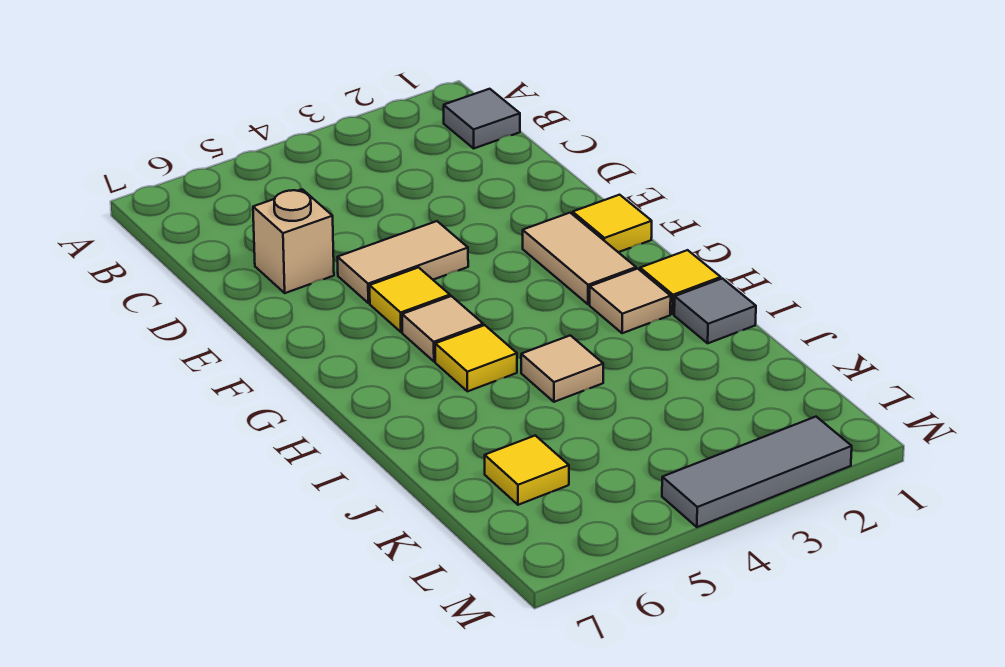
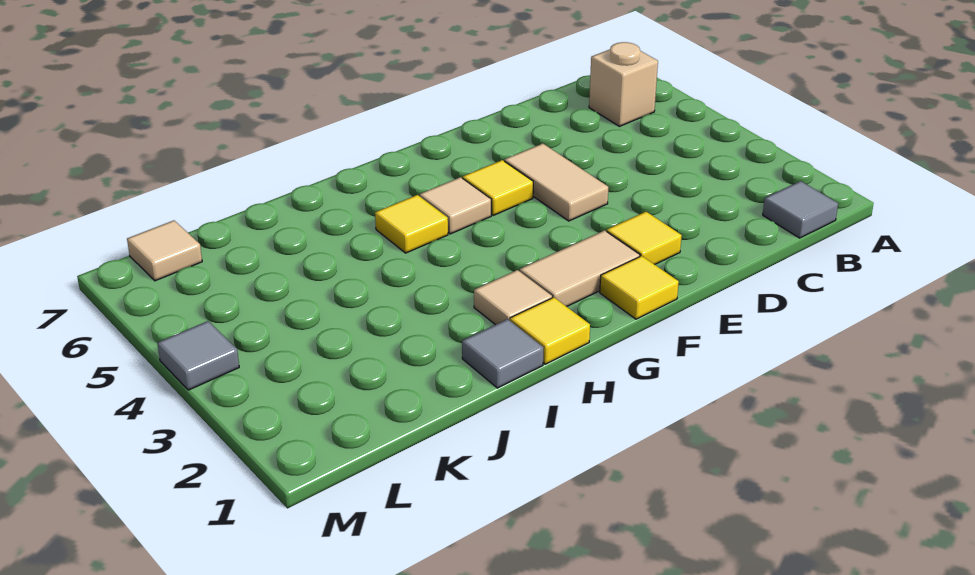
tan 1x1 brick [253,189,334,293] -> tan 1x1 brick moved to [589,42,658,126]
tan 1x1 tile [521,335,603,402] -> tan 1x1 tile moved to [127,221,202,281]
yellow 1x1 tile [485,435,569,505] -> yellow 1x1 tile moved to [607,212,682,265]
grey 1x3 tile [662,417,852,527] -> grey 1x1 tile [157,321,239,390]

